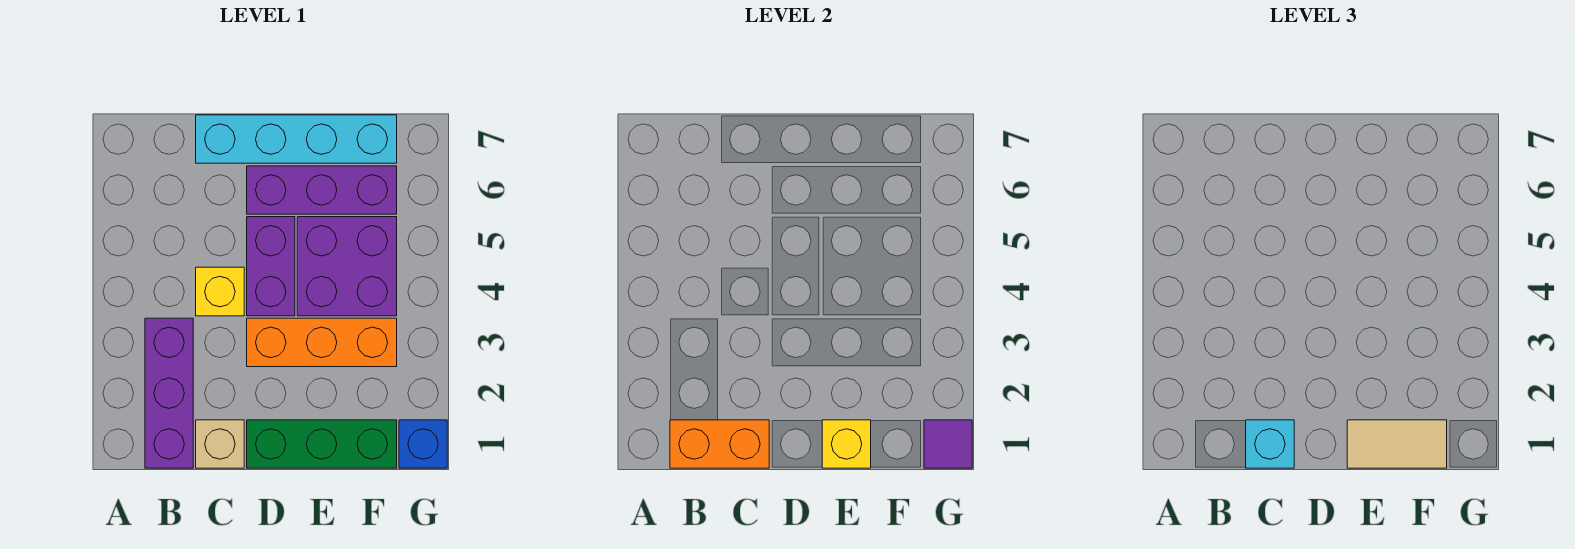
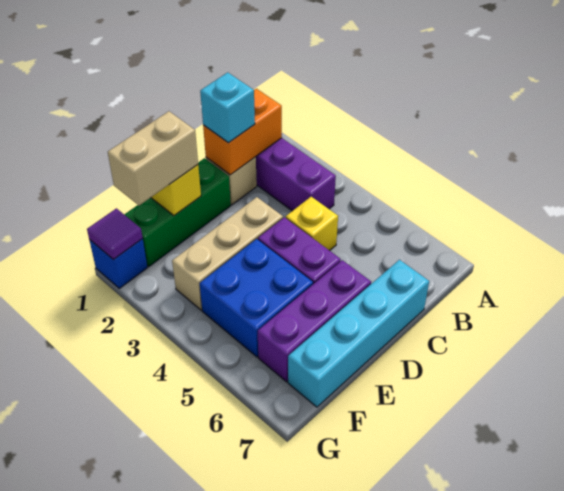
orange 1x3 brick [247,318,397,367] -> tan 1x3 brick [172,197,283,310]
tan 1x2 tile [1347,420,1447,468] -> tan 1x2 brick [108,111,198,205]
purple 2x2 brick [297,217,397,316] -> blue 2x2 brick [200,239,313,357]

